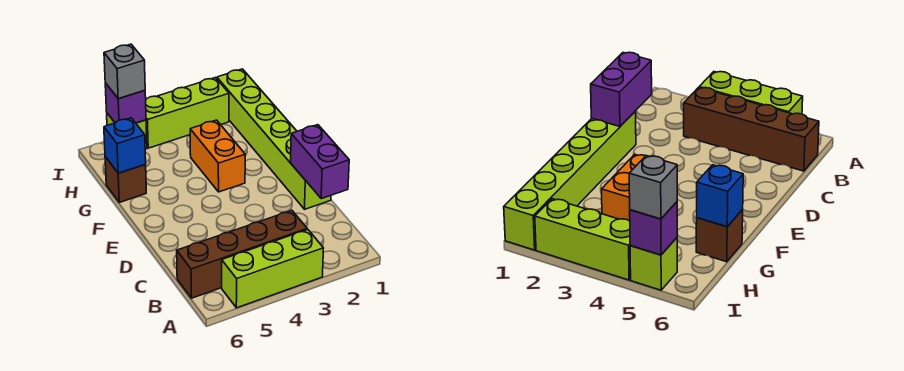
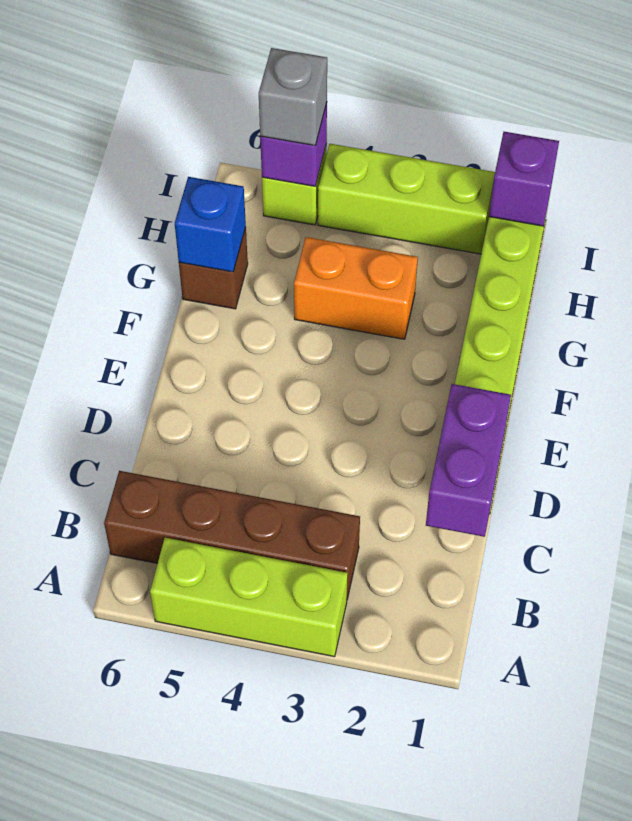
orange 1x2 brick [190,120,245,192] -> orange 1x2 brick turned to [294,237,418,339]
none -> purple 1x1 brick [489,132,559,226]

